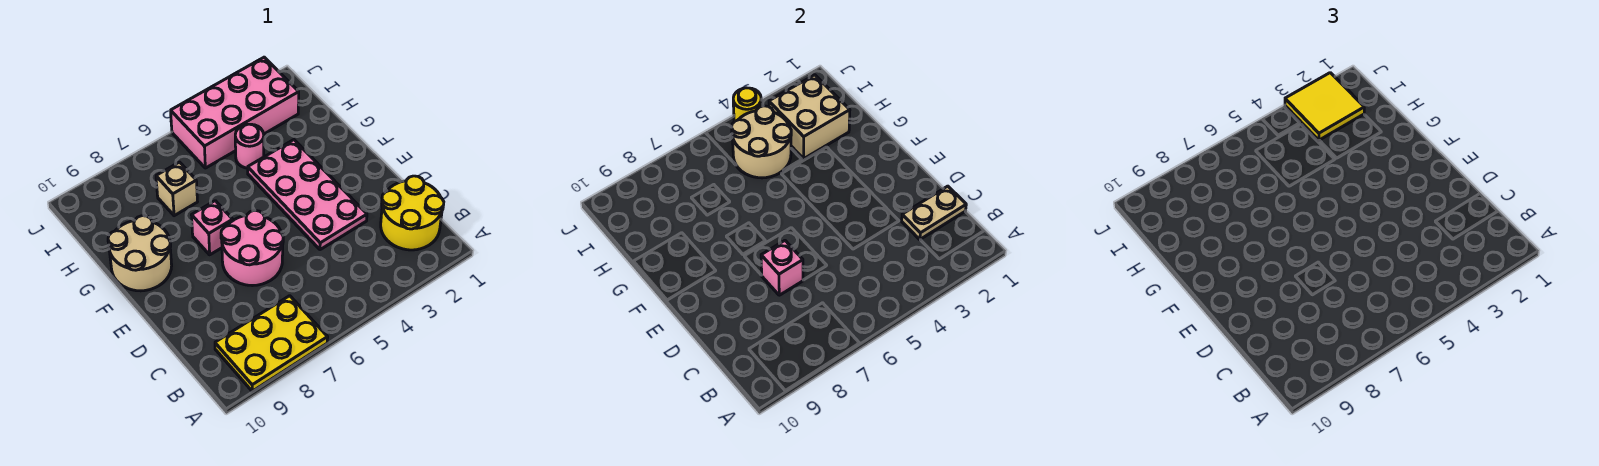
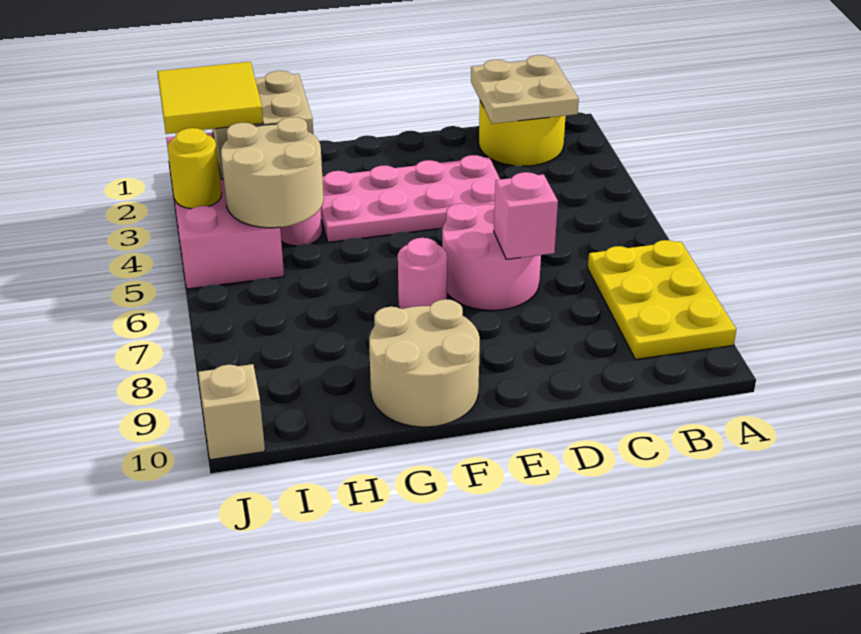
tan 1x2 plate [902,186,966,240] -> tan 2x2 plate [471,55,579,124]
pink 1x1 brick [192,201,233,255] -> pink 1x1 round brick [398,238,447,309]
tan 1x1 brick [156,162,197,216] -> tan 1x1 brick moved to [198,364,265,460]

